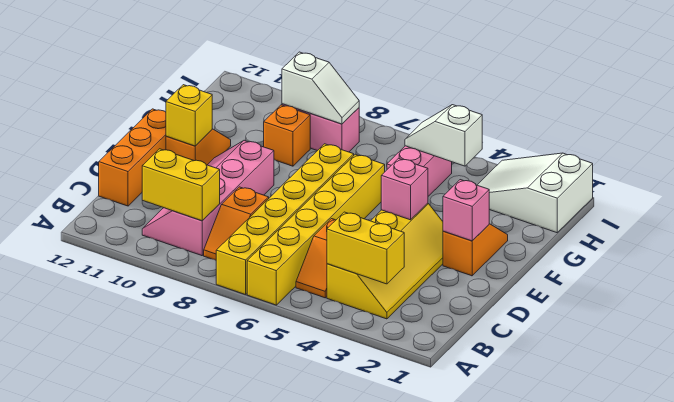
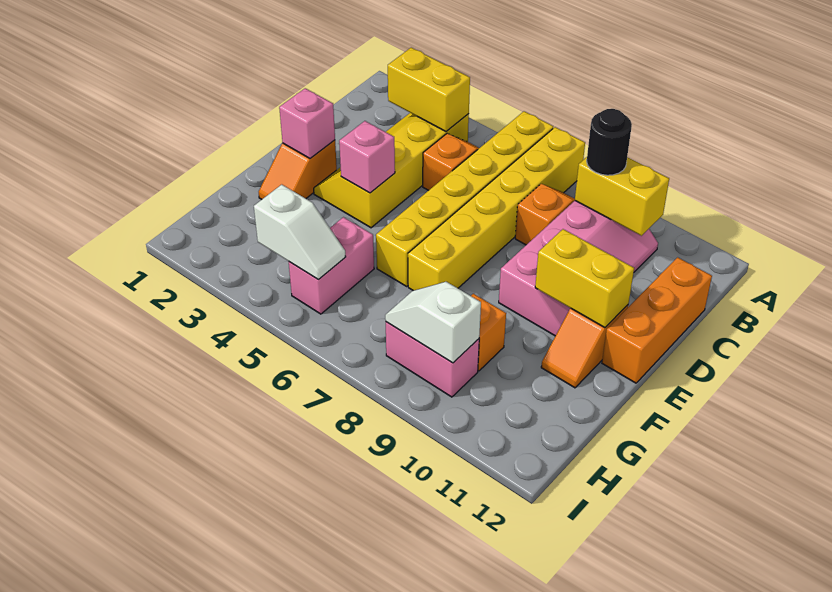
none -> black 1x1 round brick [587,109,632,175]
yellow 1x1 brick [166,85,212,146] -> yellow 1x2 brick [535,229,634,328]
white 2x3 slope [478,153,593,233] -> none

